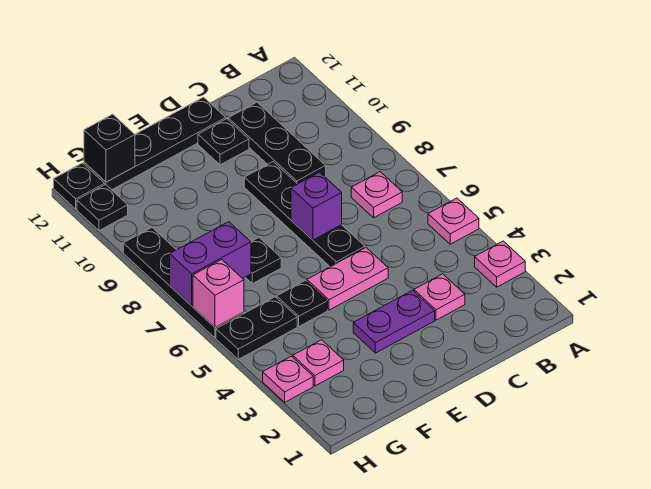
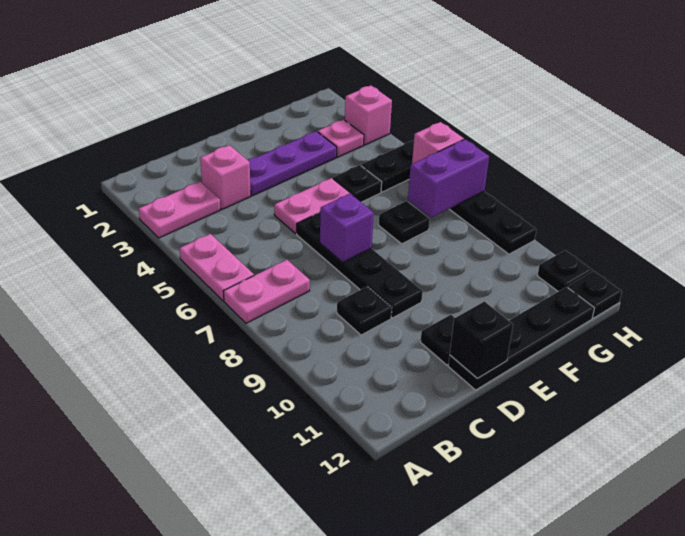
pink 1x1 plate [475,241,525,287] -> pink 1x2 plate [139,182,220,238]
pink 1x1 plate [428,198,479,244] -> pink 1x2 plate [179,234,254,301]
pink 1x1 plate [351,172,402,218] -> pink 1x2 plate [223,260,310,323]
pink 1x1 plate [414,274,465,320] -> pink 1x1 brick [200,145,251,209]
black 1x3 plate [228,102,326,184] -> black 1x1 plate [337,287,392,335]
purple 1x2 plate [353,290,435,353] -> purple 1x3 plate [248,131,337,196]
black 1x1 brick [84,114,135,182] -> black 1x1 brick moved to [450,301,513,378]
pink 1x1 plate [263,356,313,402] -> pink 1x1 brick [345,86,392,145]

